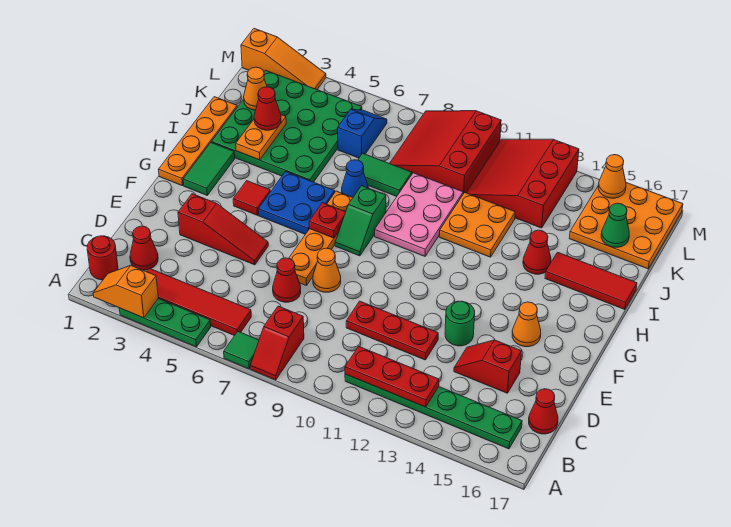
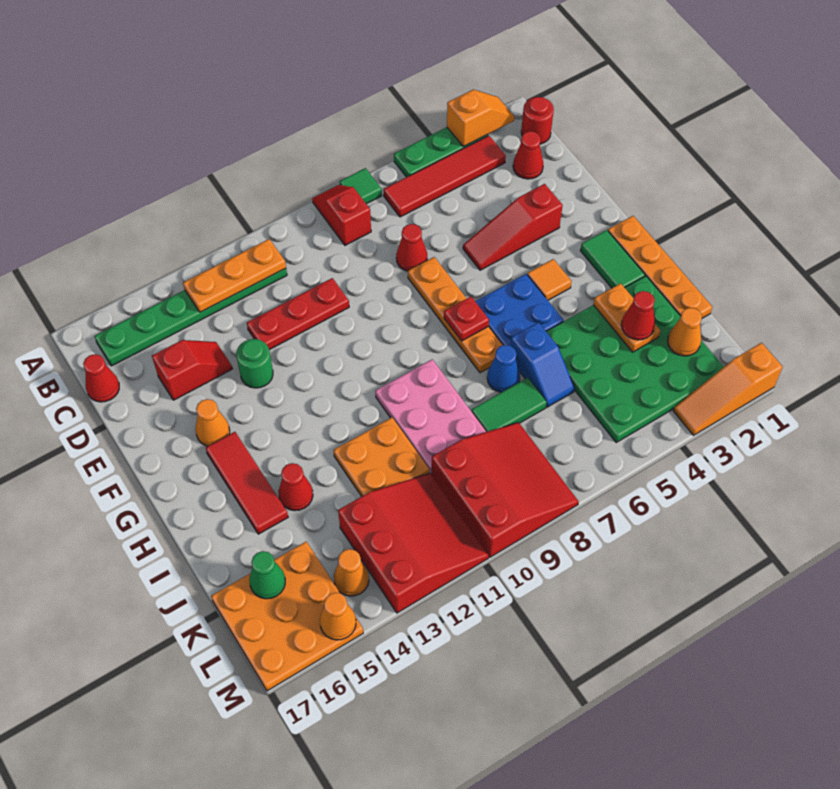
red 1x3 plate [345,346,439,407] -> orange 1x3 plate [183,239,286,312]
orange 1x1 cone [313,248,341,292] -> orange 1x1 cone moved to [334,549,369,596]
red 1x1 tile [233,181,271,215] -> orange 1x1 tile [527,259,572,300]
green 1x2 slope [335,186,386,256] -> none
red 1x3 tile [545,252,637,310] -> red 1x3 tile turned to [206,432,288,534]
blue 1x2 slope [338,109,387,158] -> blue 1x2 slope moved to [511,322,575,407]

